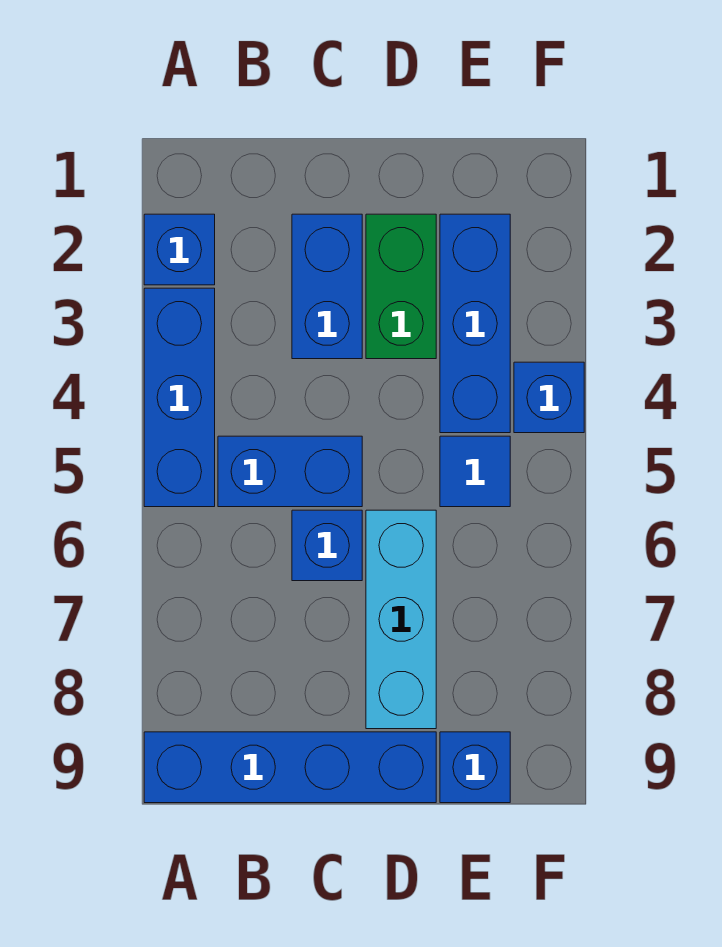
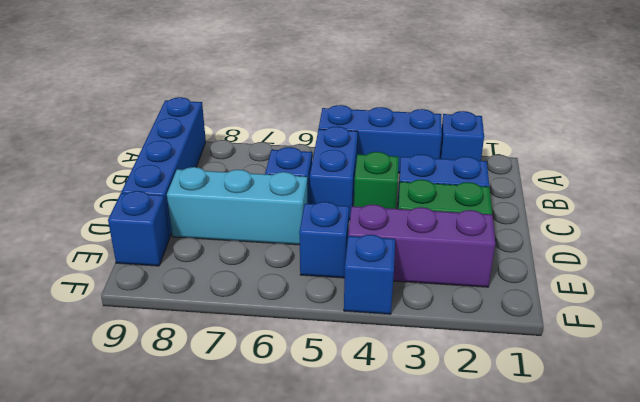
none -> green 1x1 brick [354,152,399,209]
blue 1x3 brick [440,214,510,433] -> purple 1x3 brick [348,205,495,287]
blue 1x1 tile [440,436,510,507] -> blue 1x1 brick [299,202,349,278]

